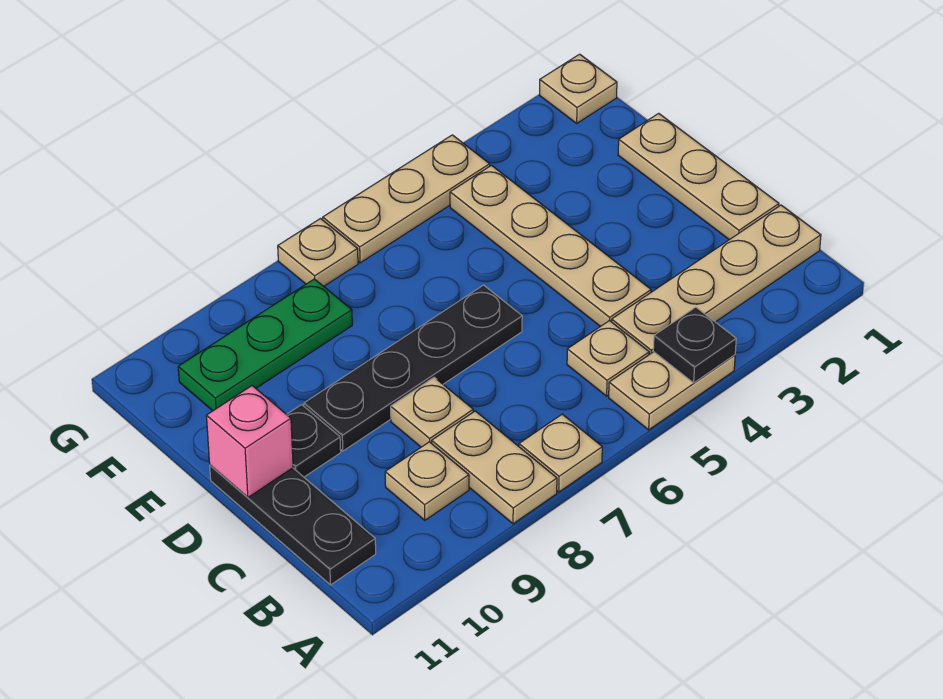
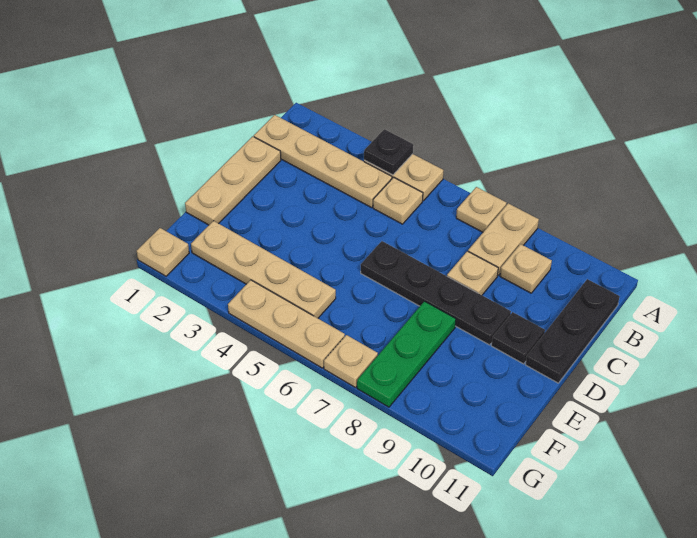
tan 1x4 plate [450,165,651,327] -> tan 1x4 plate turned to [191,221,336,318]
pink 1x1 brick [206,386,293,497] -> none
green 1x3 plate [178,279,352,411] -> green 1x3 plate turned to [357,301,456,407]

